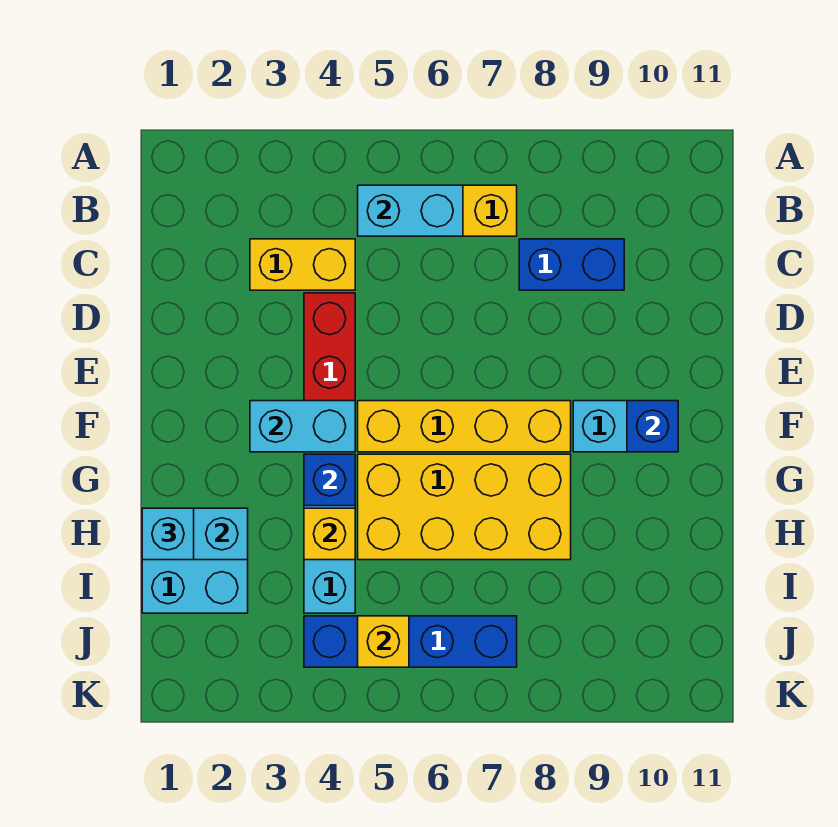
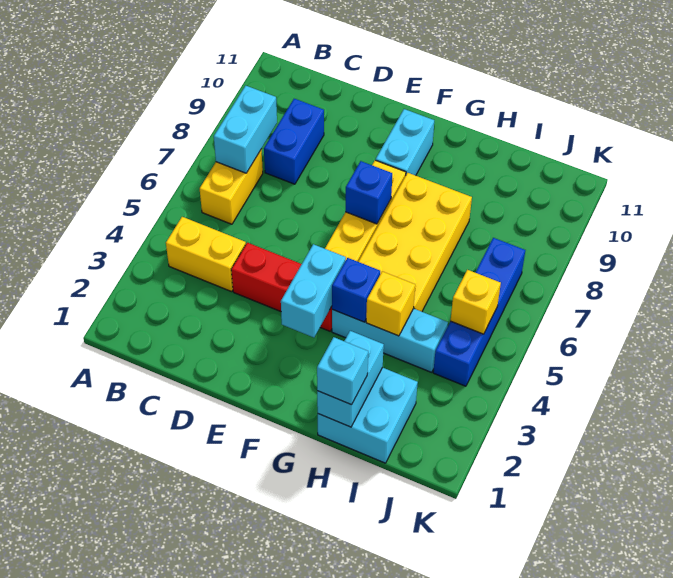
cyan 1x2 brick [358,185,463,236] -> cyan 1x2 brick moved to [214,86,277,173]
yellow 1x2 brick [250,239,355,290] -> yellow 1x2 brick turned to [166,217,246,292]
blue 1x1 brick [627,401,678,452] -> blue 1x1 brick moved to [345,161,392,224]

